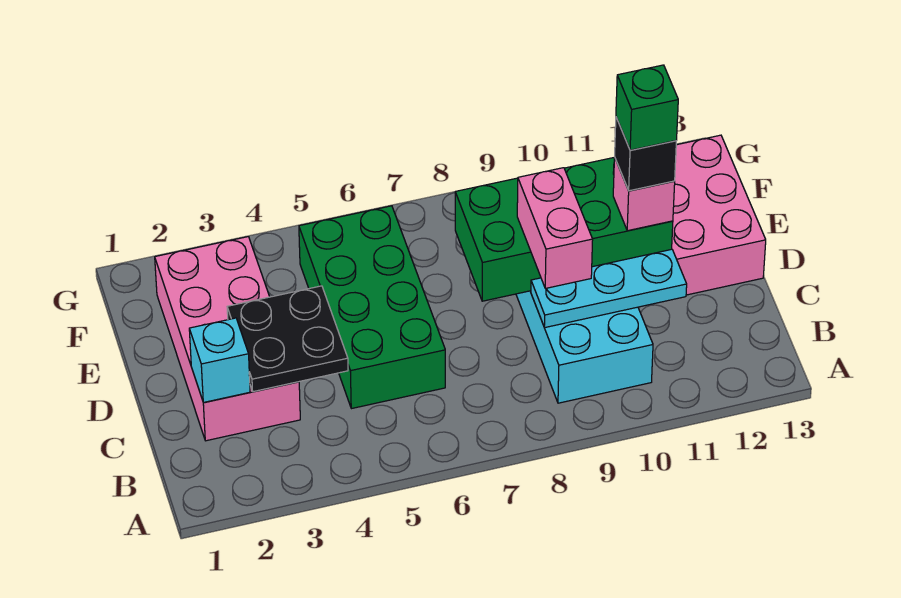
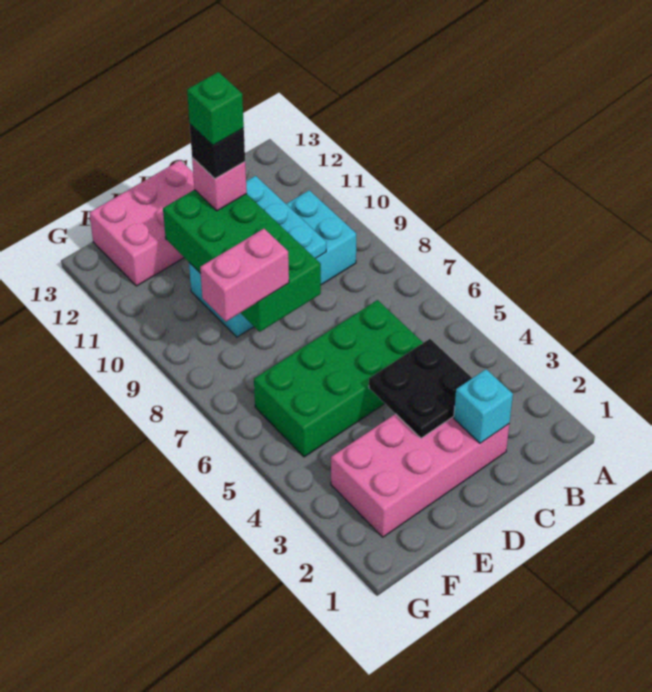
pink 1x2 brick [517,168,593,288] -> pink 1x2 brick moved to [200,229,289,321]

